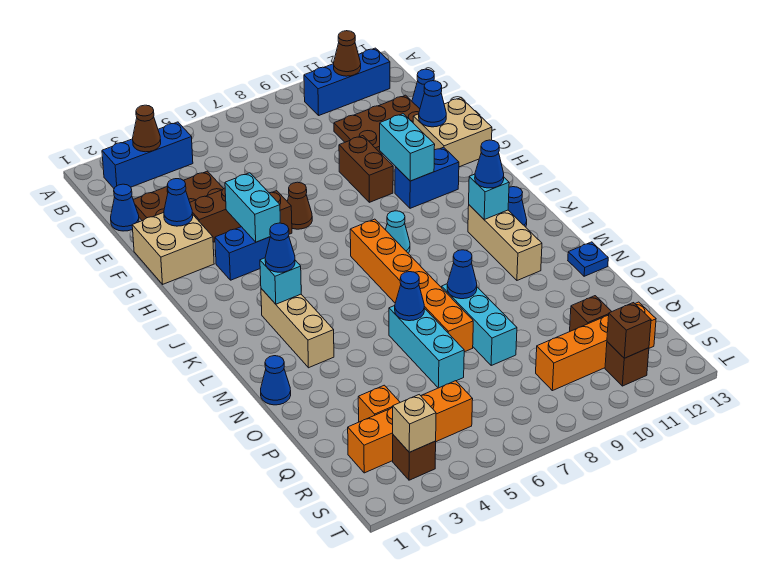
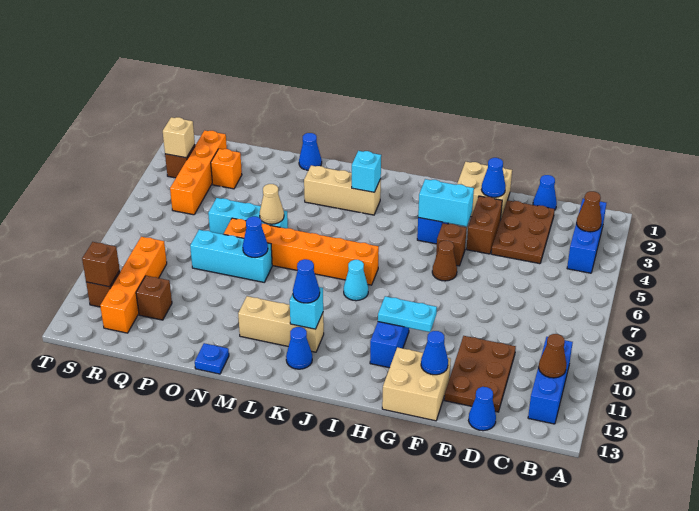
brown 1x2 brick [339,136,393,202] -> none
cyan 1x2 brick [380,114,435,181] -> cyan 1x2 plate [378,296,437,332]
blue 1x1 cone [265,223,295,272] -> none
blue 1x1 cone [395,272,424,321] -> tan 1x1 cone [260,184,284,224]

